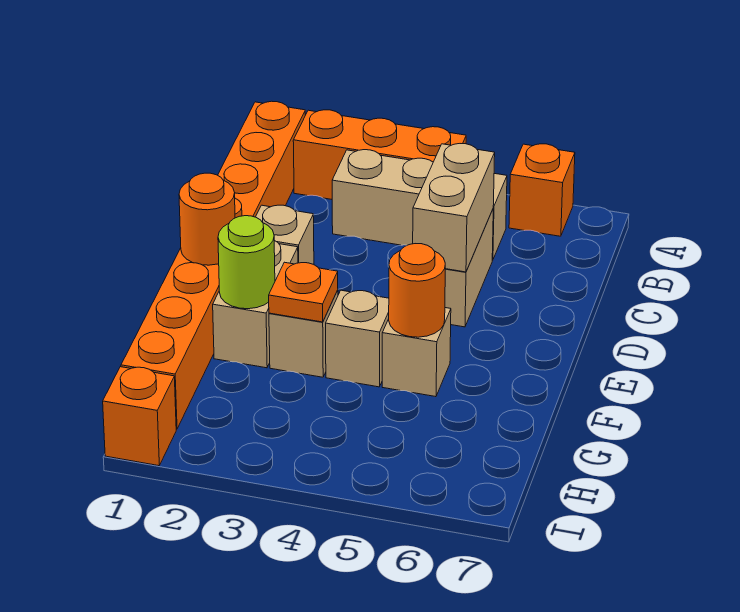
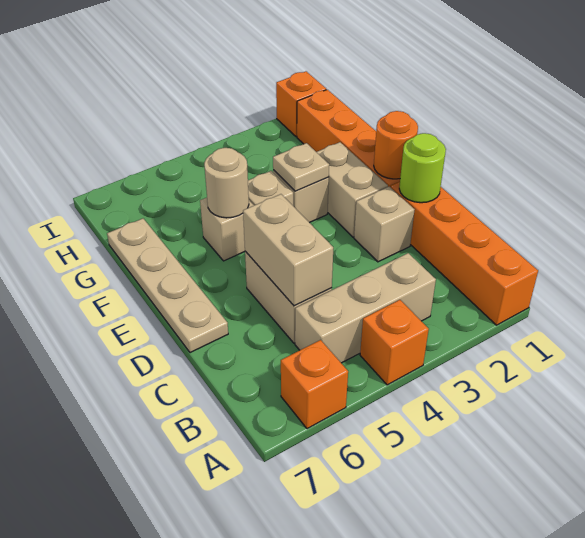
orange 1x3 brick [293,110,466,199] -> orange 1x1 brick [360,300,429,385]
none -> tan 1x4 plate [107,219,228,353]
lime 1x1 round brick [218,216,275,309] -> lime 1x1 round brick moved to [399,133,446,203]
orange 1x1 plate [269,262,338,322] -> tan 1x1 plate [273,143,329,191]
orange 1x1 round brick [389,244,445,337] -> tan 1x1 round brick [204,148,249,218]

